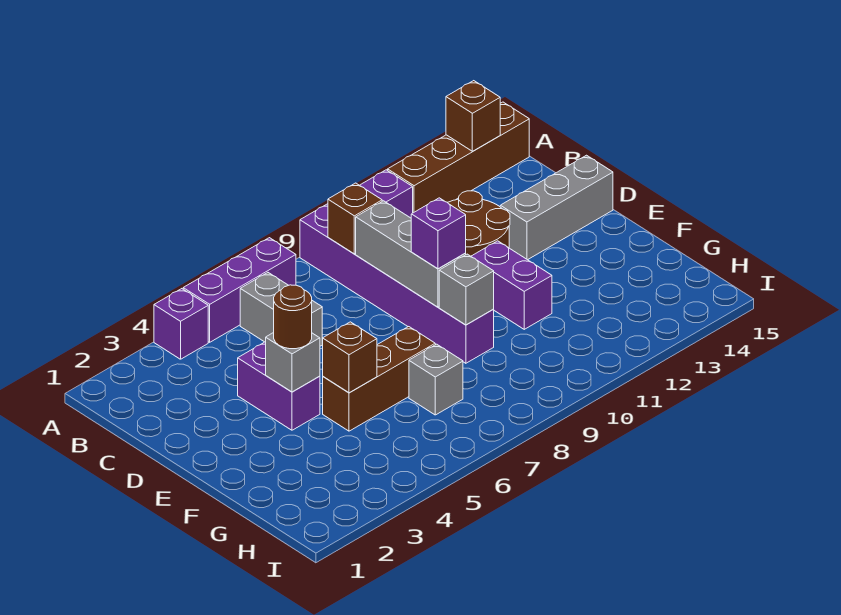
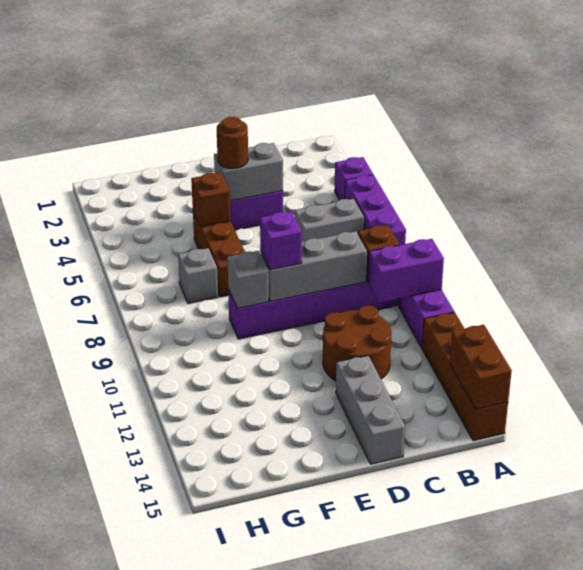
brown 1x1 brick [446,81,500,151] -> brown 1x2 brick [450,325,512,409]
grey 1x1 brick [266,333,320,392] -> grey 1x2 brick [214,143,283,201]
purple 1x2 brick [471,241,552,329] -> purple 1x2 brick moved to [368,239,444,303]

